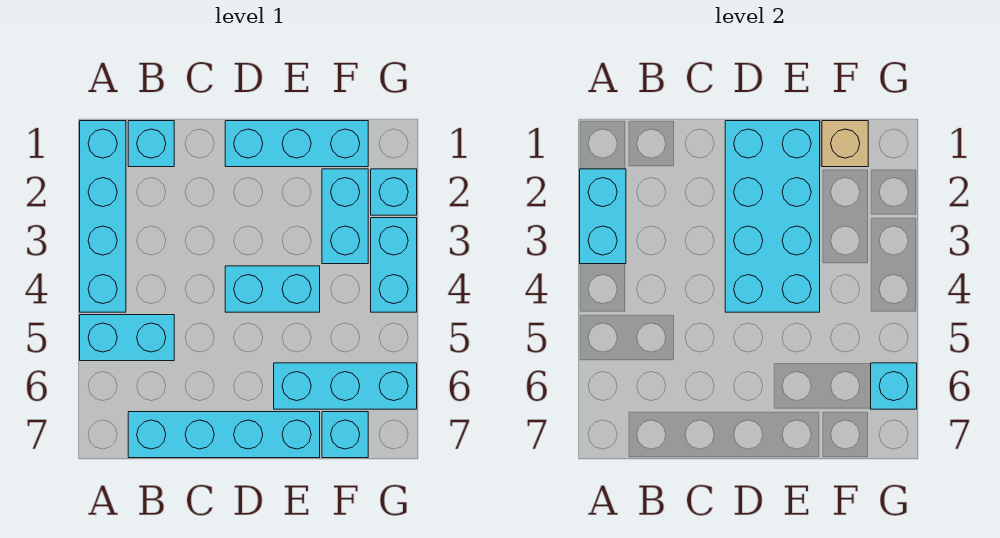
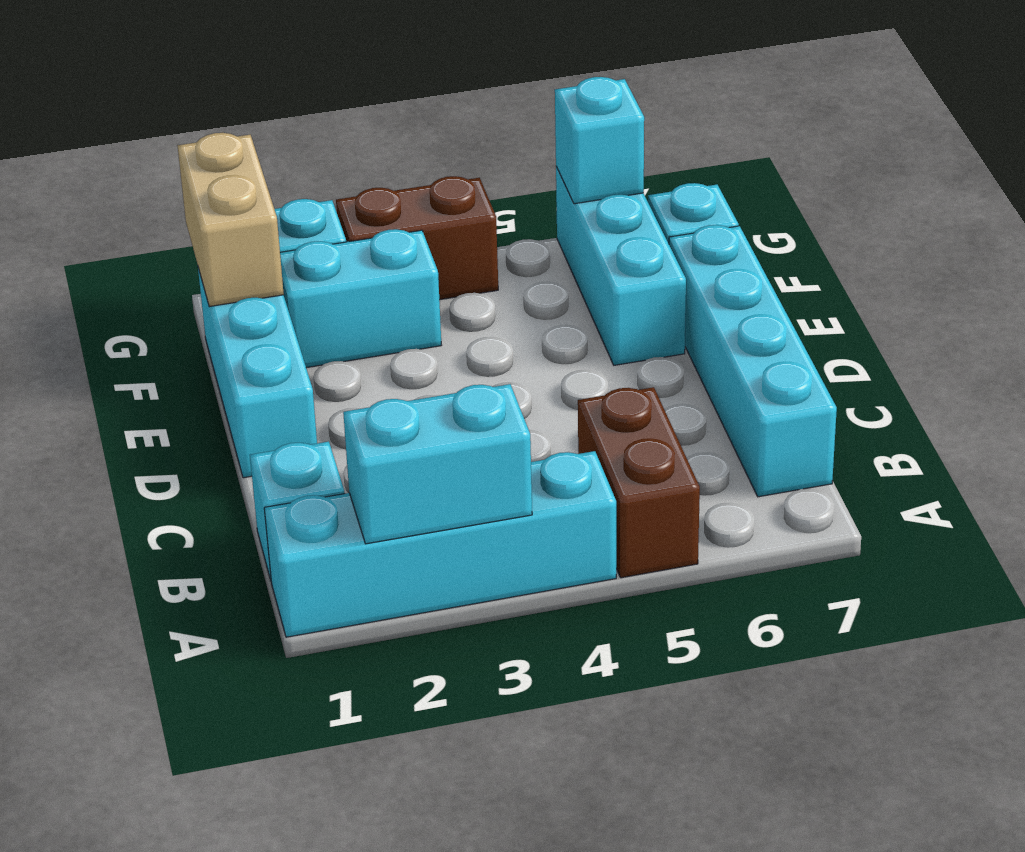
cyan 1x2 brick [80,315,174,361] -> brown 1x2 brick [578,387,700,578]
cyan 2x4 brick [725,121,820,312] -> none
cyan 1x2 brick [225,266,320,312] -> none
tan 1x1 brick [822,121,868,167] -> tan 1x2 brick [178,133,284,307]
cyan 1x2 brick [371,218,417,312] -> brown 1x2 brick [336,176,498,300]

